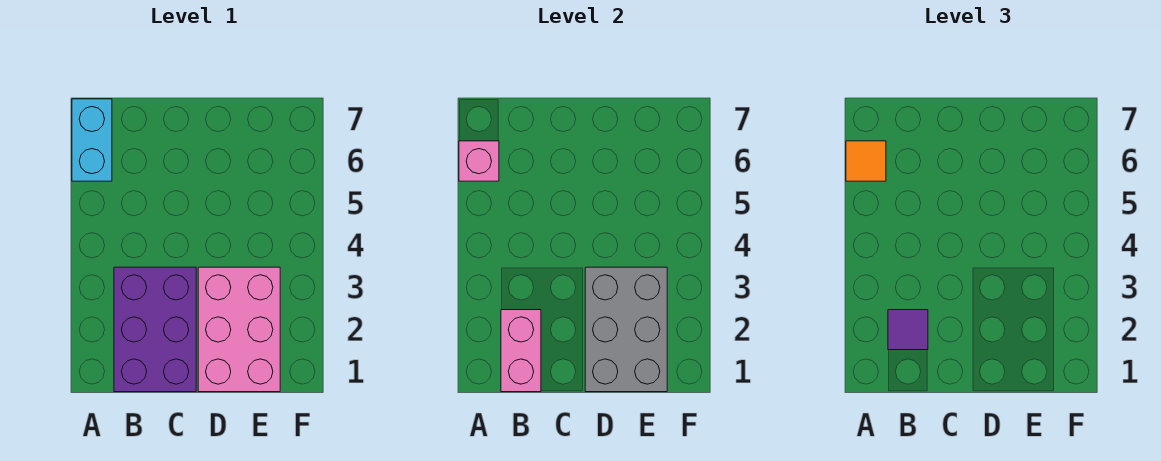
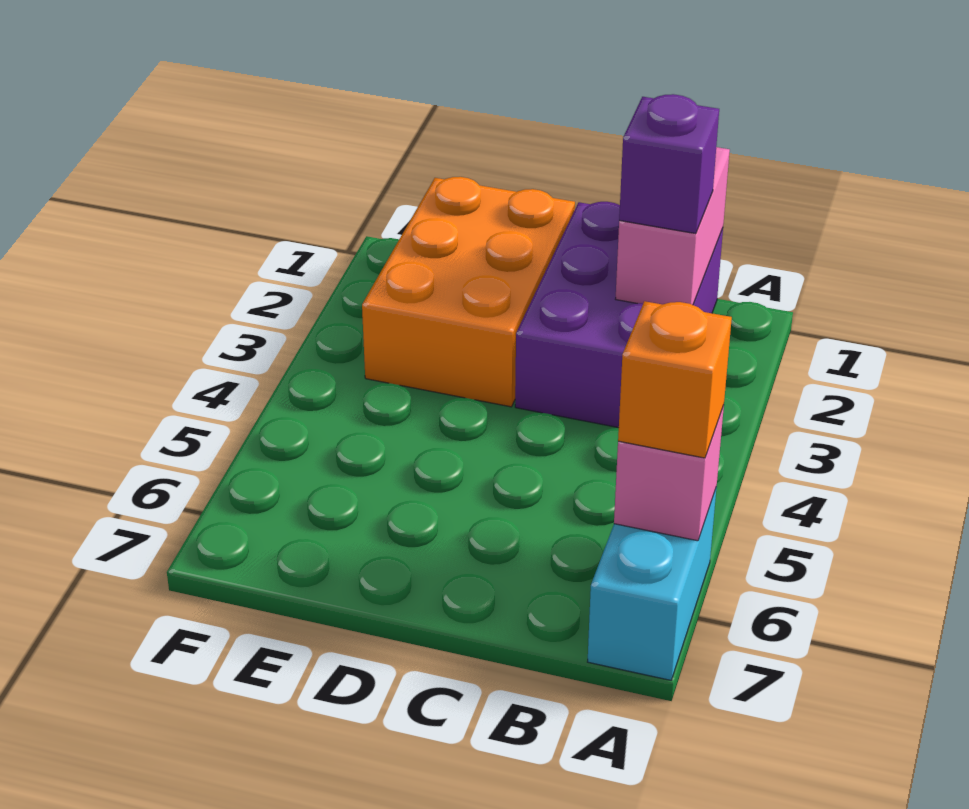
orange 1x1 tile [846,141,886,181] -> orange 1x1 brick [618,301,732,458]
purple 1x1 tile [888,310,928,350] -> purple 1x1 brick [619,94,719,234]
pink 2x3 brick [198,267,280,392] -> orange 2x3 brick [362,177,575,407]
grey 2x3 brick [585,267,667,392] -> none

